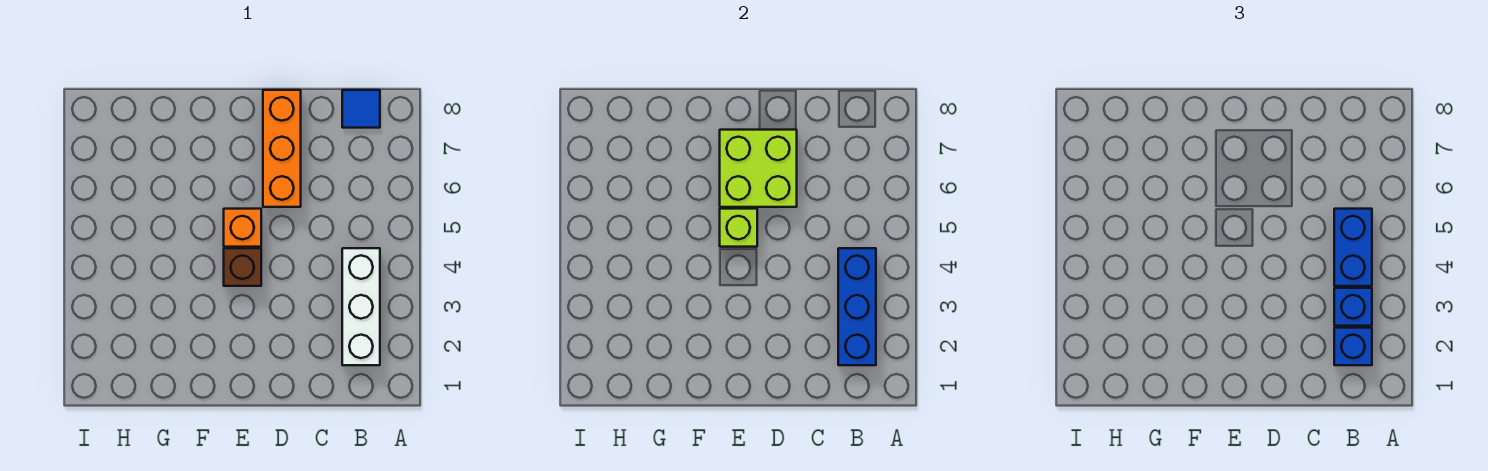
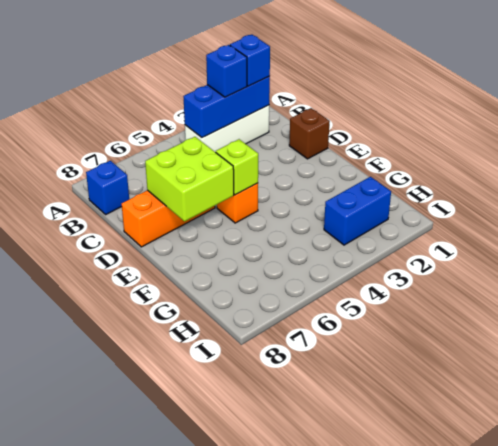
blue 1x2 brick [1334,209,1372,286] -> blue 1x2 brick moved to [324,177,391,245]
blue 1x1 tile [342,90,380,128] -> blue 1x1 brick [86,161,129,214]
brown 1x1 brick [224,248,261,286] -> brown 1x1 brick moved to [289,108,330,159]

